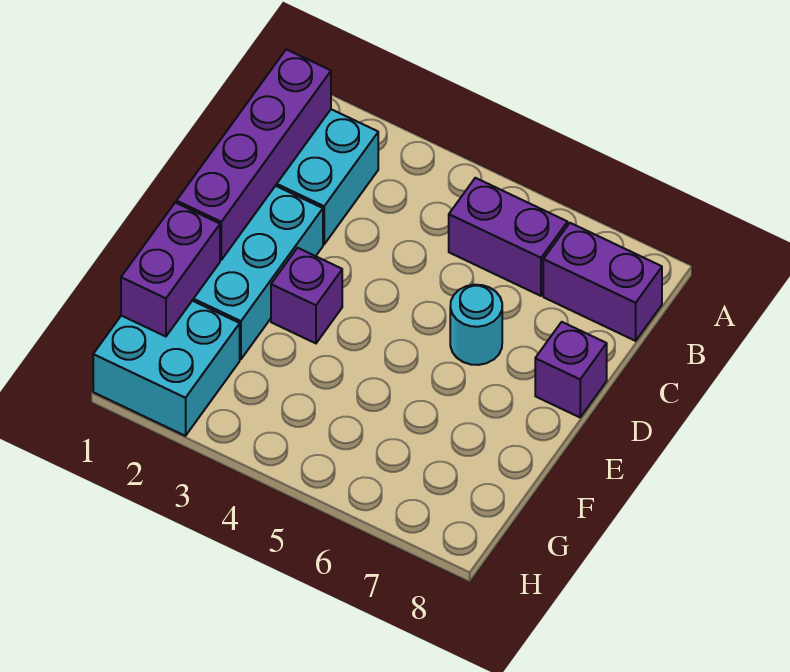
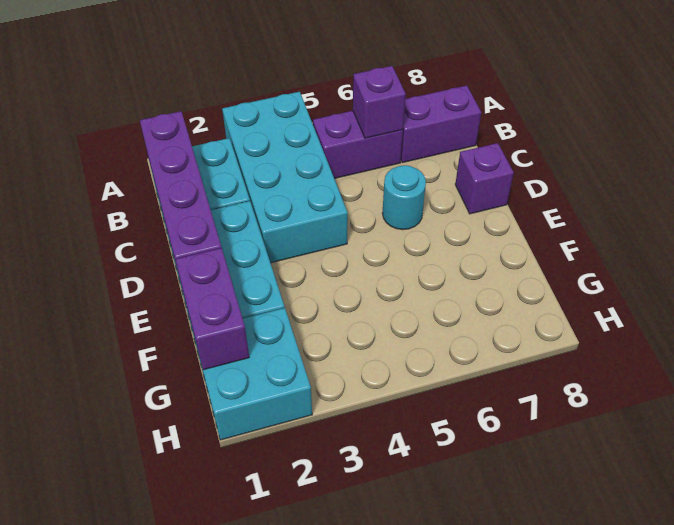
none -> cyan 2x4 brick [222,92,348,263]
purple 1x1 brick [271,248,342,343] -> purple 1x1 brick moved to [353,66,406,138]

